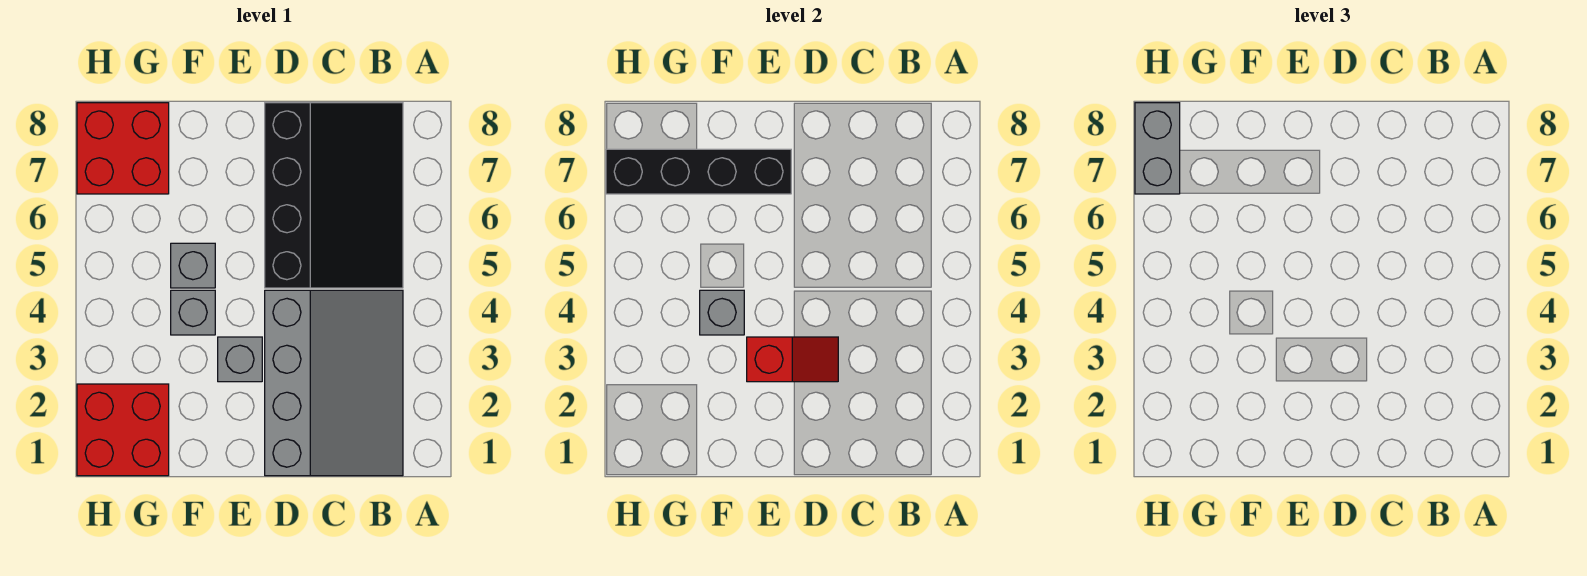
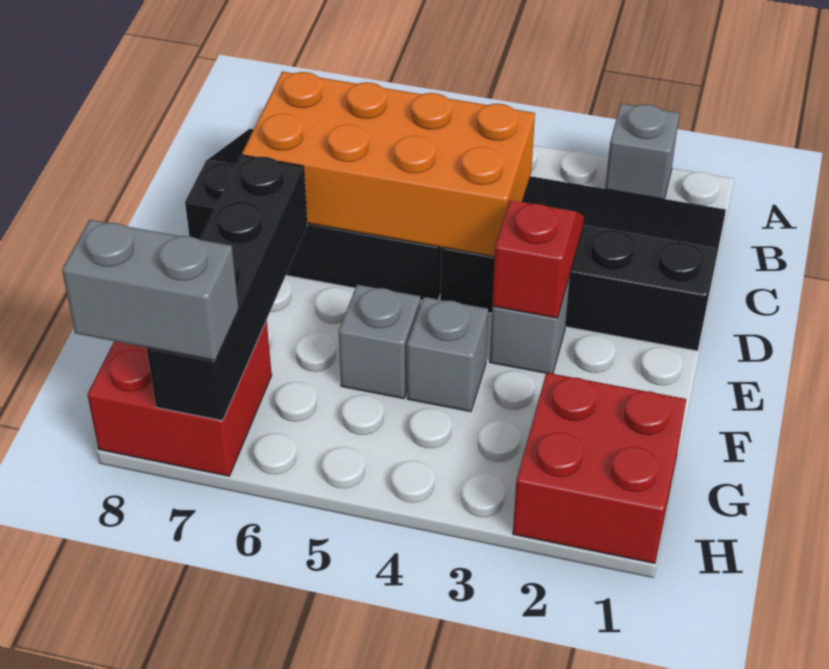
grey 3x4 slope [265,290,403,476] -> black 3x4 slope [440,176,726,351]
none -> orange 2x4 brick [242,71,535,257]
grey 1x1 brick [700,290,744,335] -> grey 1x1 brick moved to [605,104,679,199]

